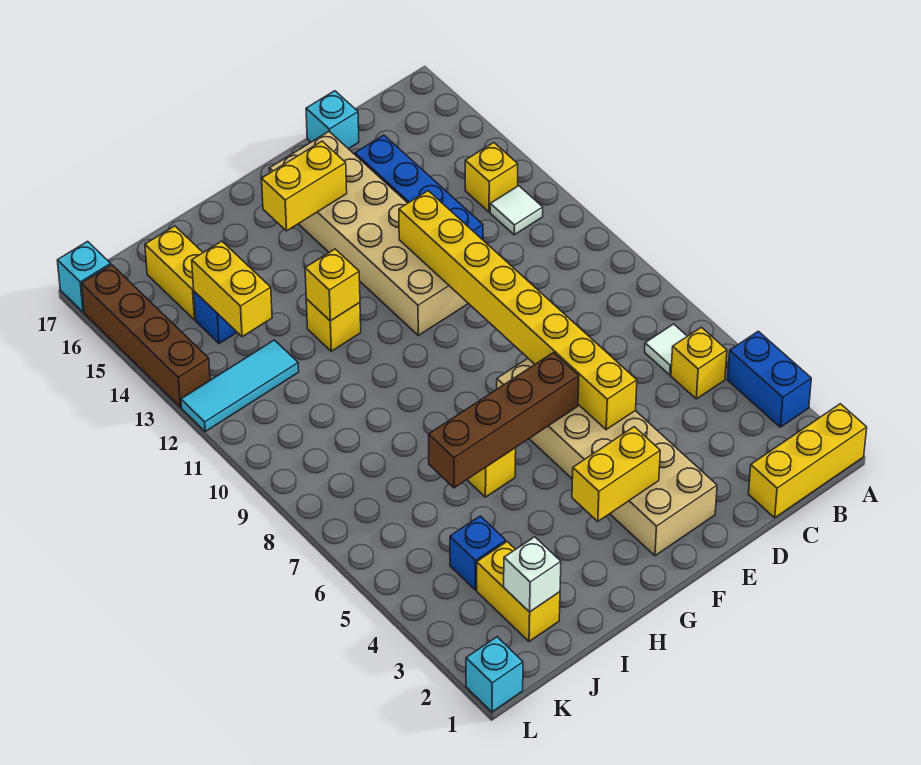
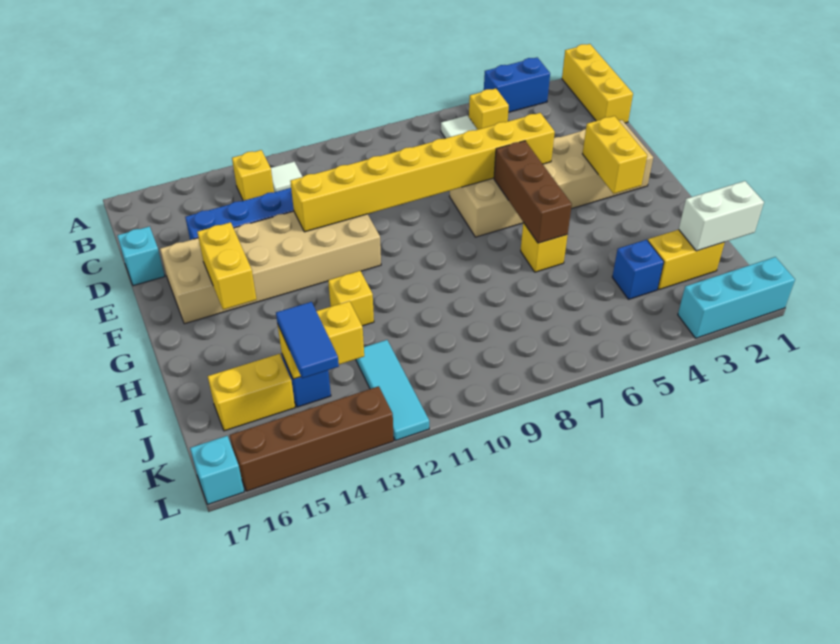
brown 1x4 brick [429,353,579,488] -> brown 1x3 brick [494,141,572,243]
yellow 1x1 brick [305,249,360,321] -> none
white 1x1 brick [504,537,561,612] -> white 1x2 brick [679,181,764,251]
none -> blue 1x2 tile [276,302,339,378]
cyan 1x1 brick [466,637,523,712] -> cyan 1x3 brick [678,257,795,338]

